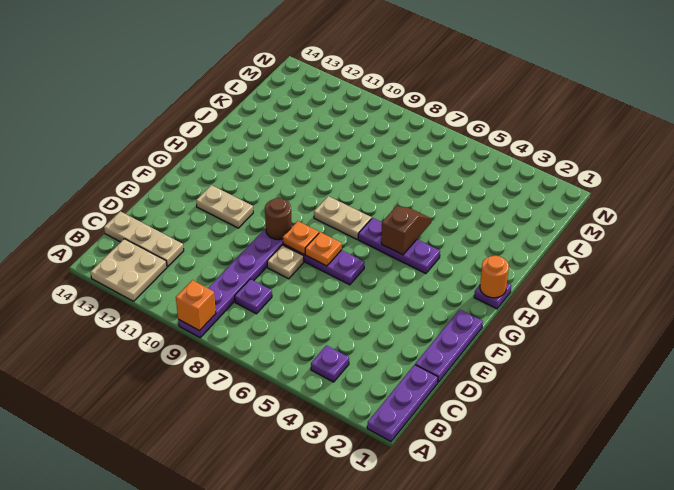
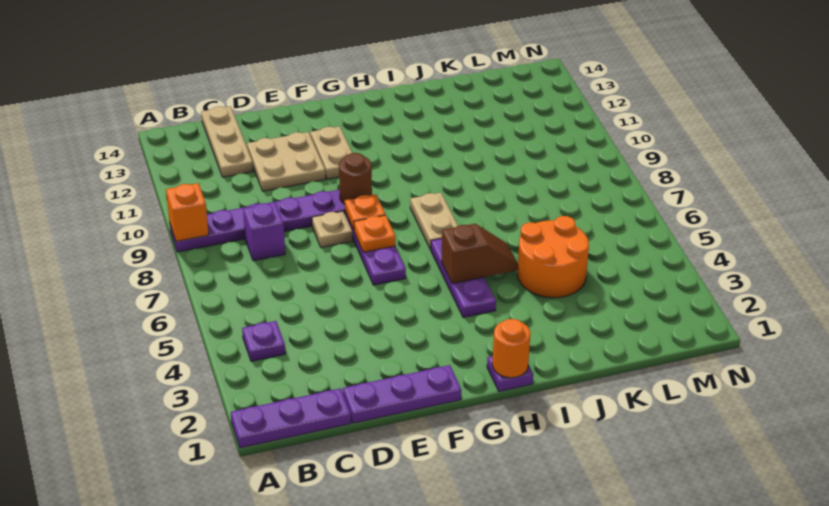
tan 2x2 plate [91,239,167,301] -> tan 2x2 plate moved to [247,132,326,191]
purple 1x1 plate [235,279,272,314] -> purple 1x1 brick [243,203,285,261]
none -> orange 2x2 round brick [517,216,589,298]

